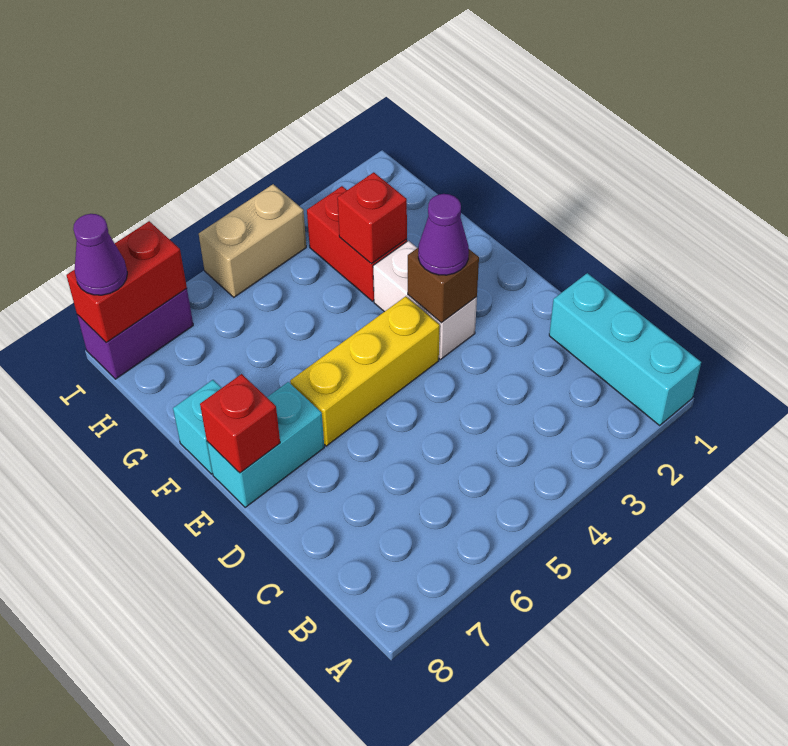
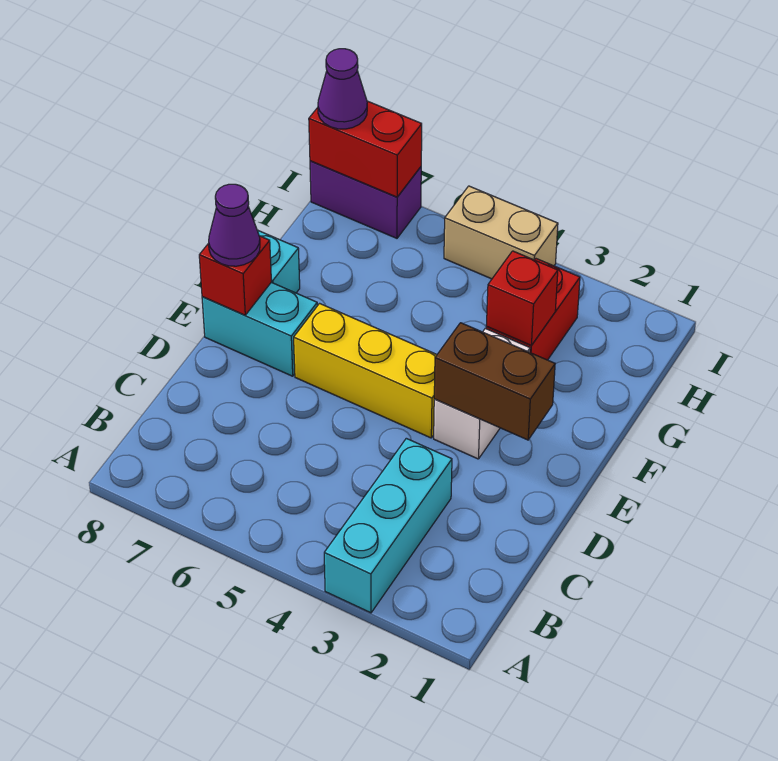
cyan 1x3 brick [549,273,701,425] -> cyan 1x3 brick moved to [324,438,452,613]
brown 1x1 brick [408,248,479,323] -> brown 1x2 brick [434,323,555,440]
purple 1x1 cone [418,194,469,275] -> purple 1x1 cone moved to [209,184,260,266]

